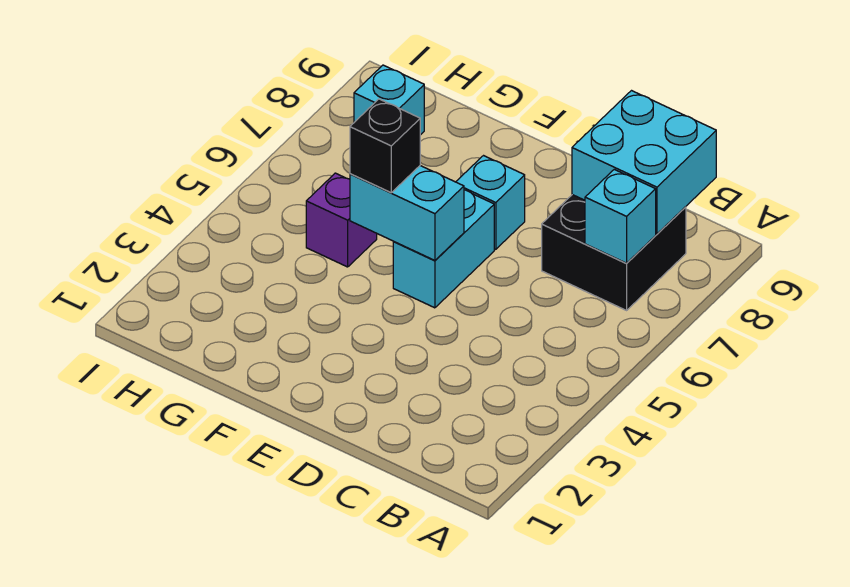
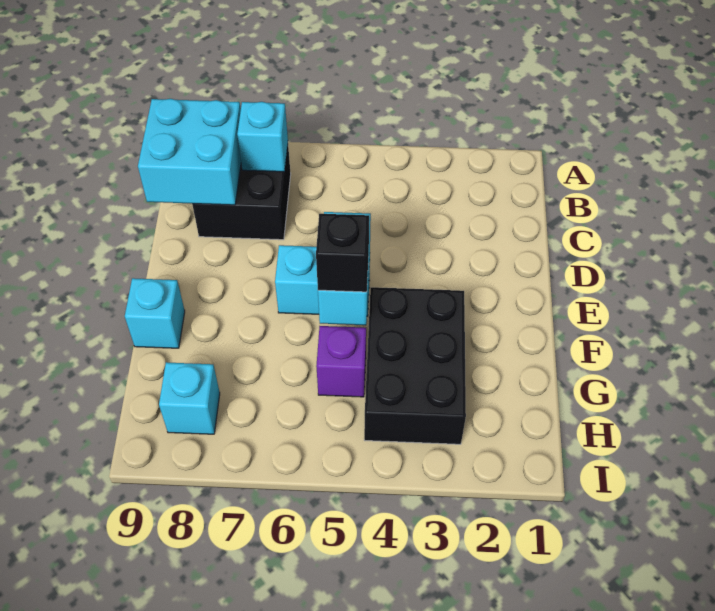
cyan 1x1 brick [456,156,525,249] -> cyan 1x1 brick moved to [125,278,185,348]
none -> black 2x3 brick [364,287,466,444]

